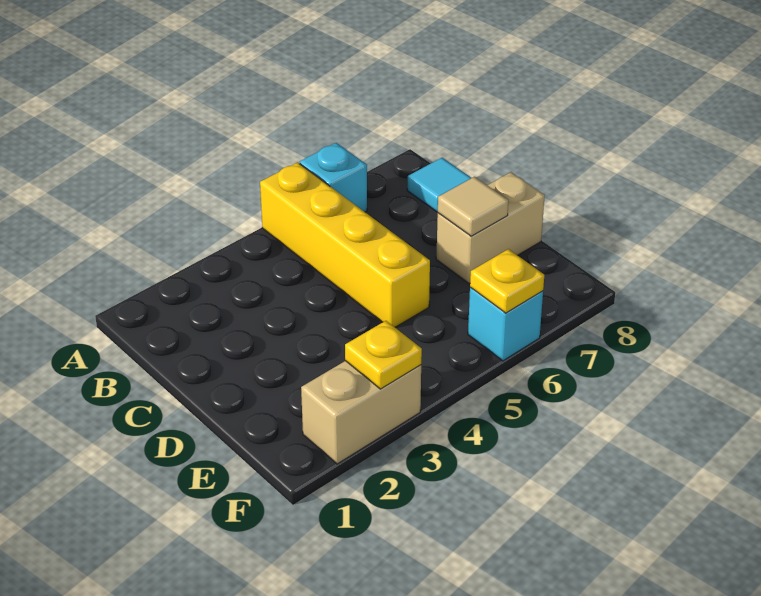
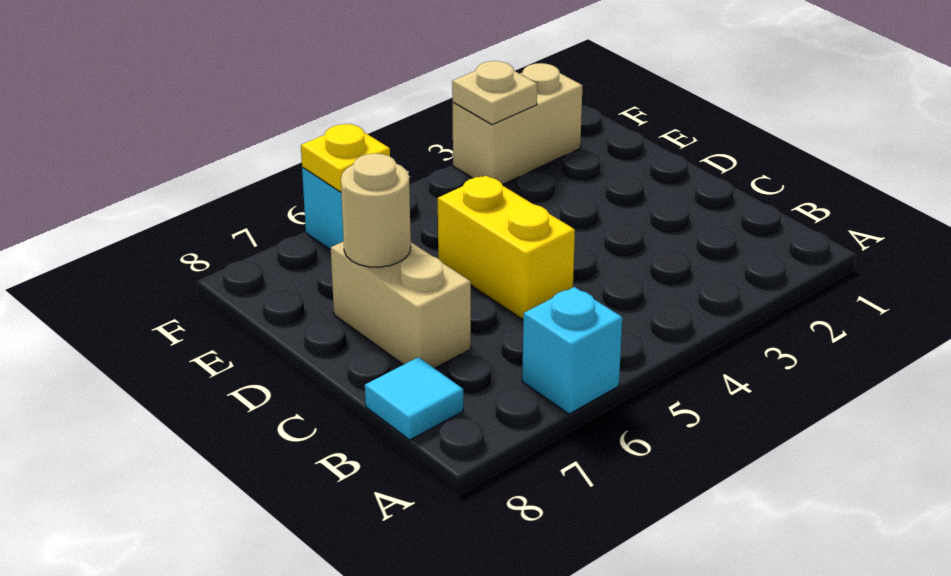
yellow 1x4 brick [260,162,430,327] -> yellow 1x2 brick [438,176,575,319]
tan 1x2 brick [436,172,545,283] -> tan 1x2 brick turned to [331,241,471,368]
tan 1x1 tile [438,177,508,236] -> tan 1x1 round brick [341,153,411,267]
yellow 1x1 plate [345,321,422,389] -> tan 1x1 plate [452,61,537,125]

